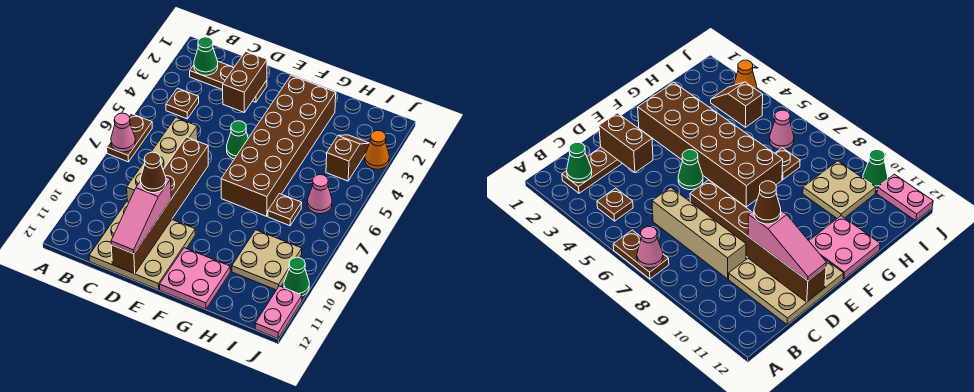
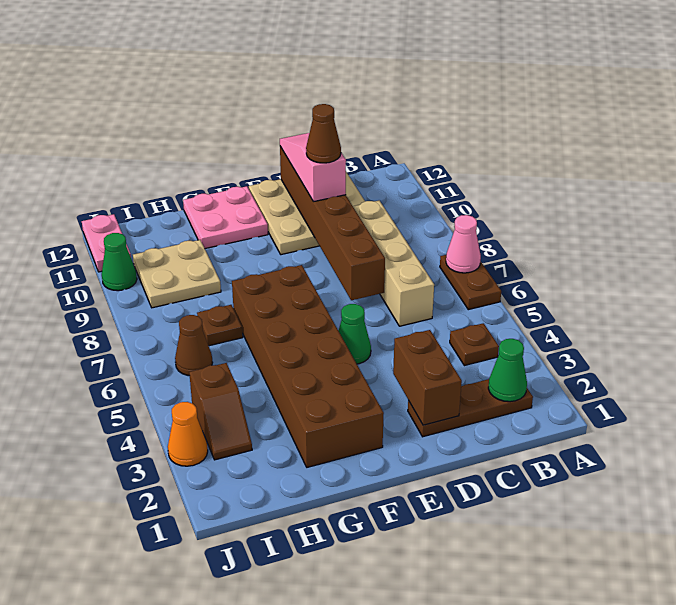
pink 1x1 cone [307,175,332,214] -> brown 1x1 cone [175,315,213,376]

